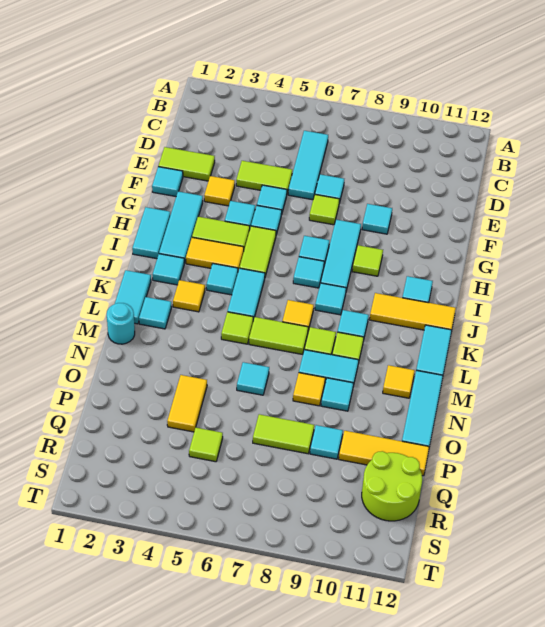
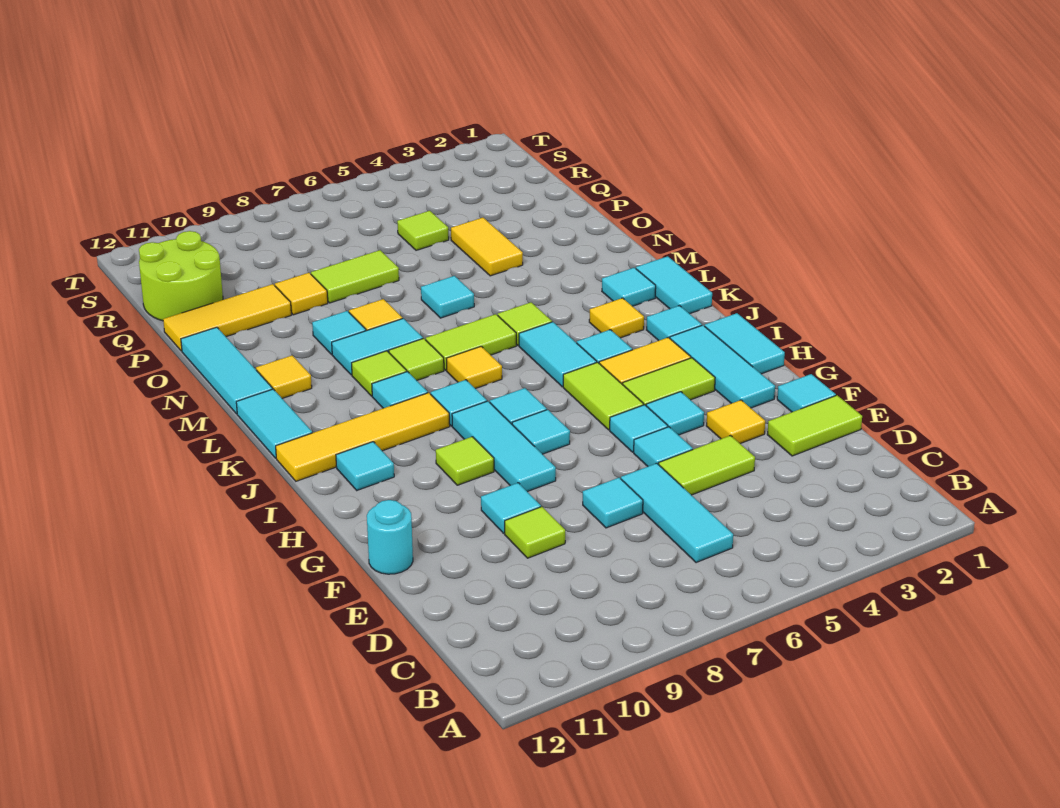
lime 1x1 tile [309,195,340,225] -> lime 1x1 tile moved to [505,507,565,558]
yellow 1x3 tile [370,293,456,330] -> yellow 1x4 tile [276,393,450,481]
cyan 1x1 round brick [107,303,135,344] -> cyan 1x1 round brick moved to [367,500,413,574]
cyan 1x1 tile [310,425,343,459] -> yellow 1x1 tile [275,273,328,315]

